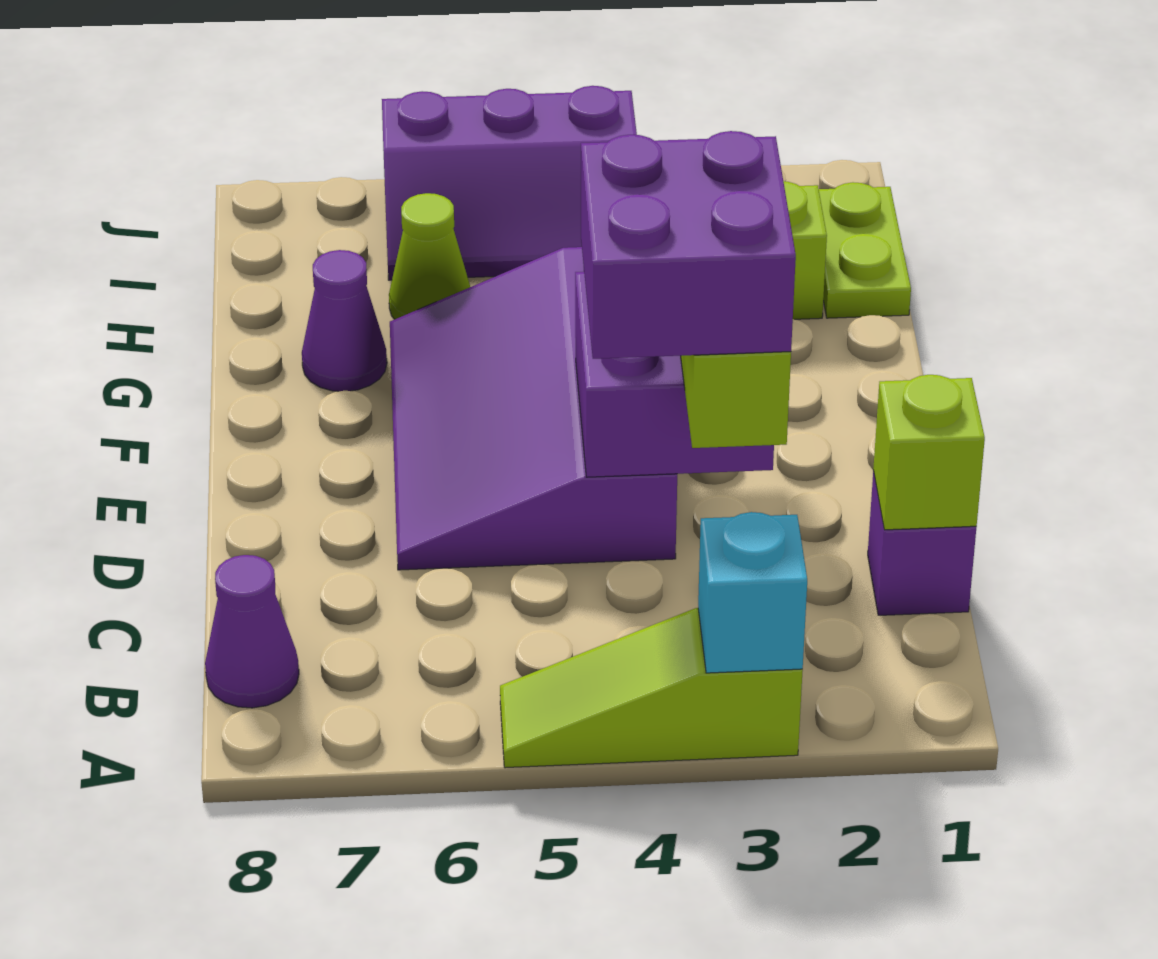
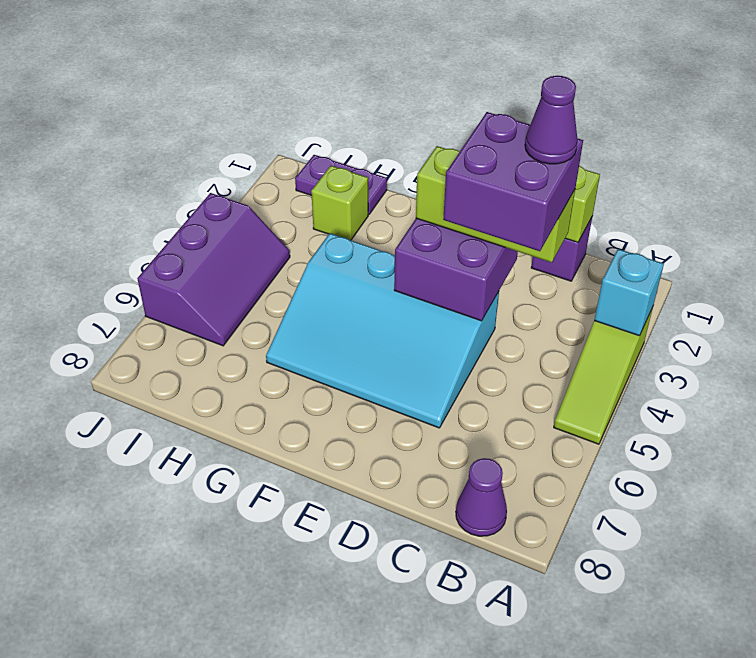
purple 3x4 slope [390,247,677,570] -> cyan 3x4 slope [266,233,499,428]
purple 1x1 cone [302,250,387,391] -> purple 1x1 cone moved to [525,76,578,164]
lime 1x2 plate [819,182,911,318] -> purple 1x2 plate [295,155,387,214]
lime 1x1 cone [389,193,470,319] -> none

